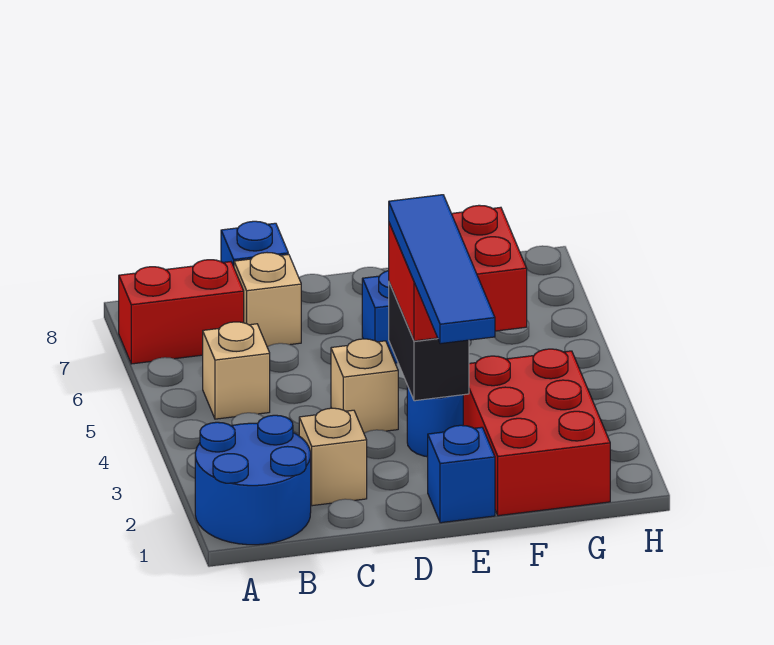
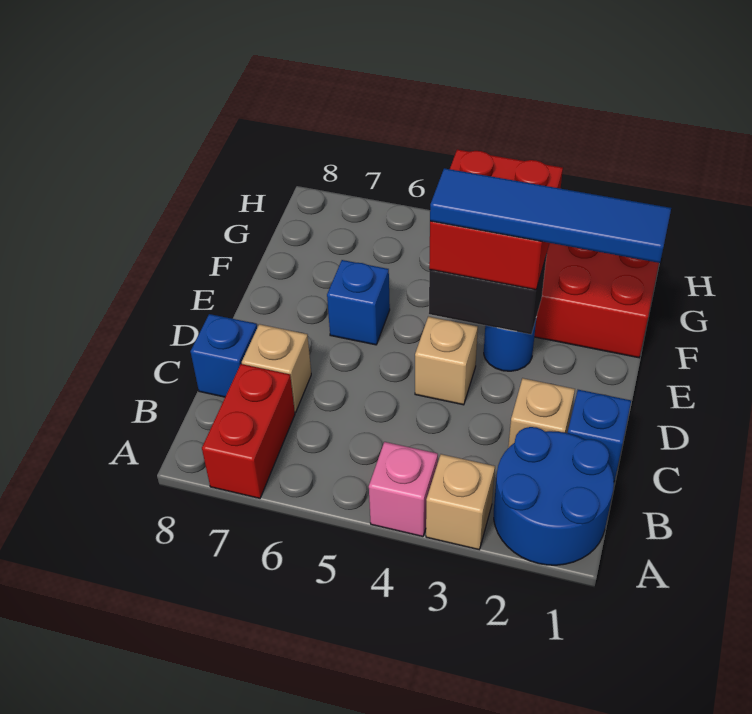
none -> pink 1x1 brick [369,442,438,537]
tan 1x1 brick [203,322,270,419] -> tan 1x1 brick moved to [426,454,495,550]
blue 1x1 brick [428,425,495,523] -> blue 1x1 brick moved to [568,390,631,482]

